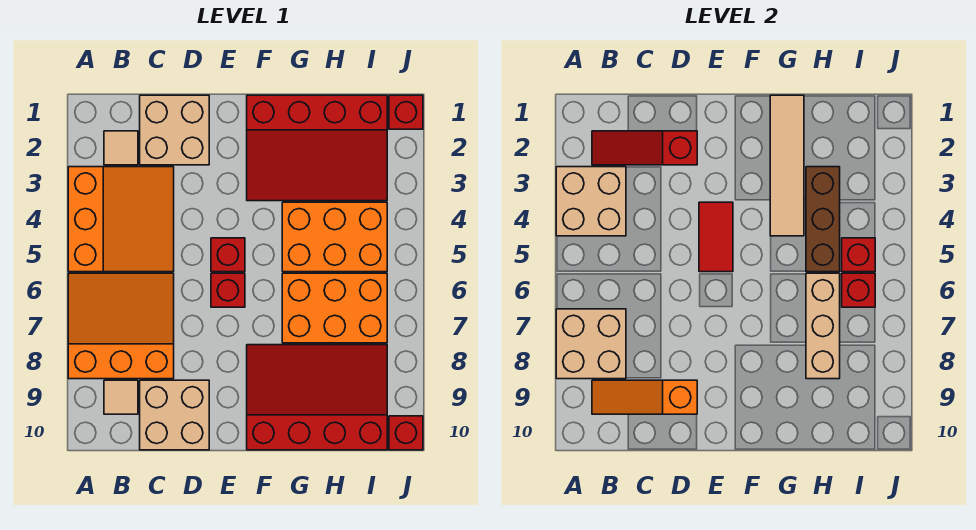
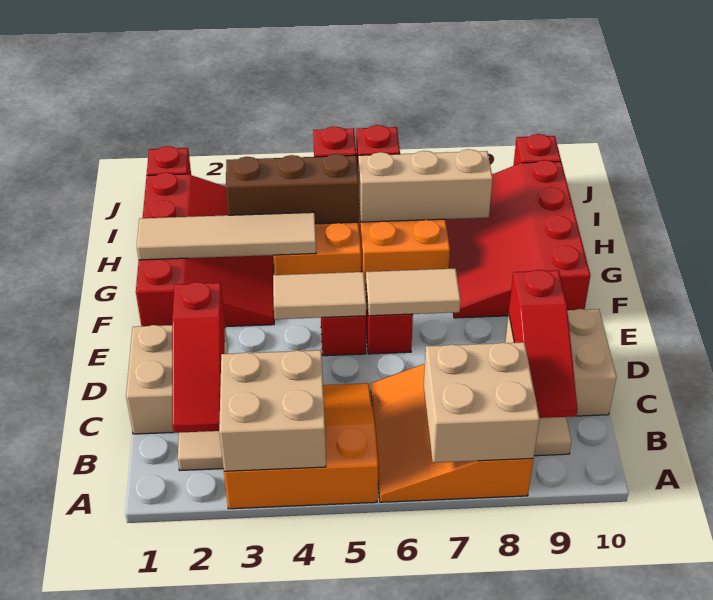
orange 1x3 slope [592,380,697,414] -> red 1x3 slope [509,270,578,418]
red 1x2 tile [699,202,733,272] -> tan 1x2 tile [273,272,366,319]
none -> tan 1x2 tile [366,268,461,316]

